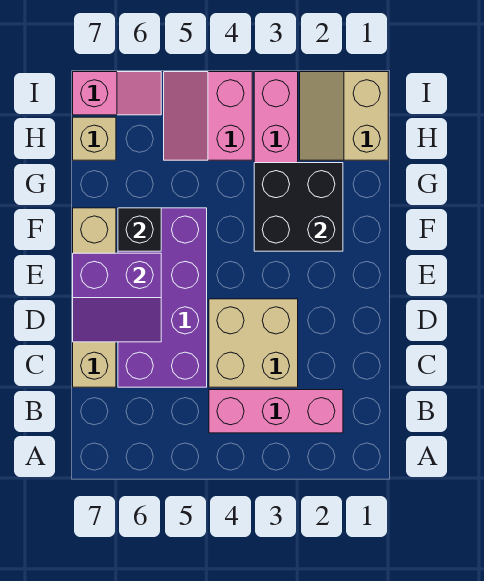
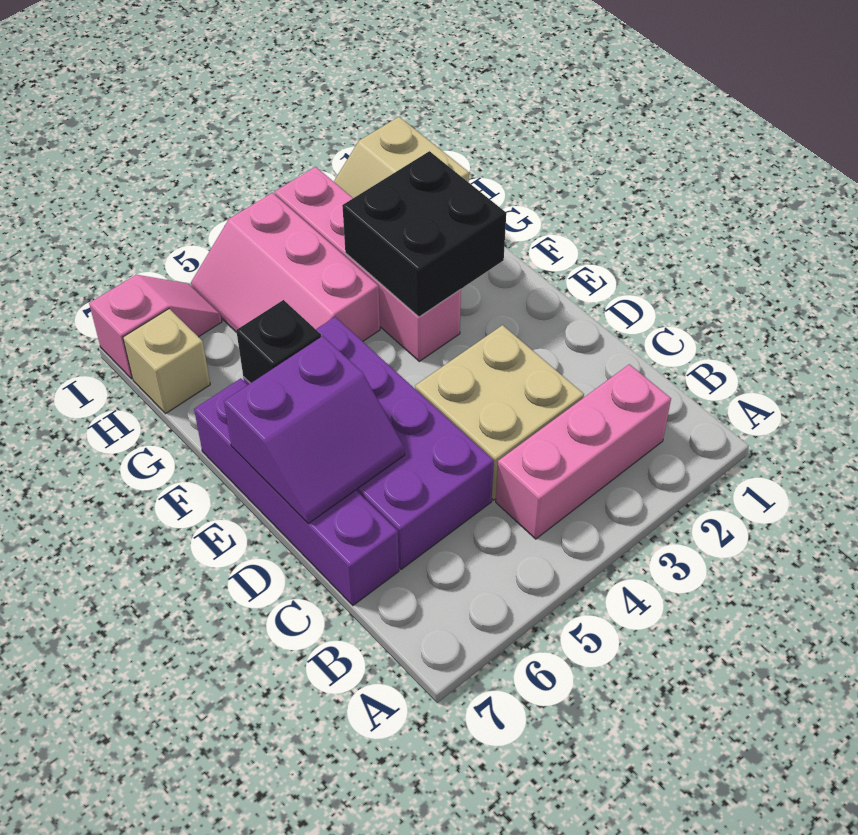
tan 1x4 brick [73,208,116,387] -> purple 1x4 brick [194,378,399,605]
pink 2x2 slope [164,72,252,160] -> pink 2x3 slope [191,193,380,341]

